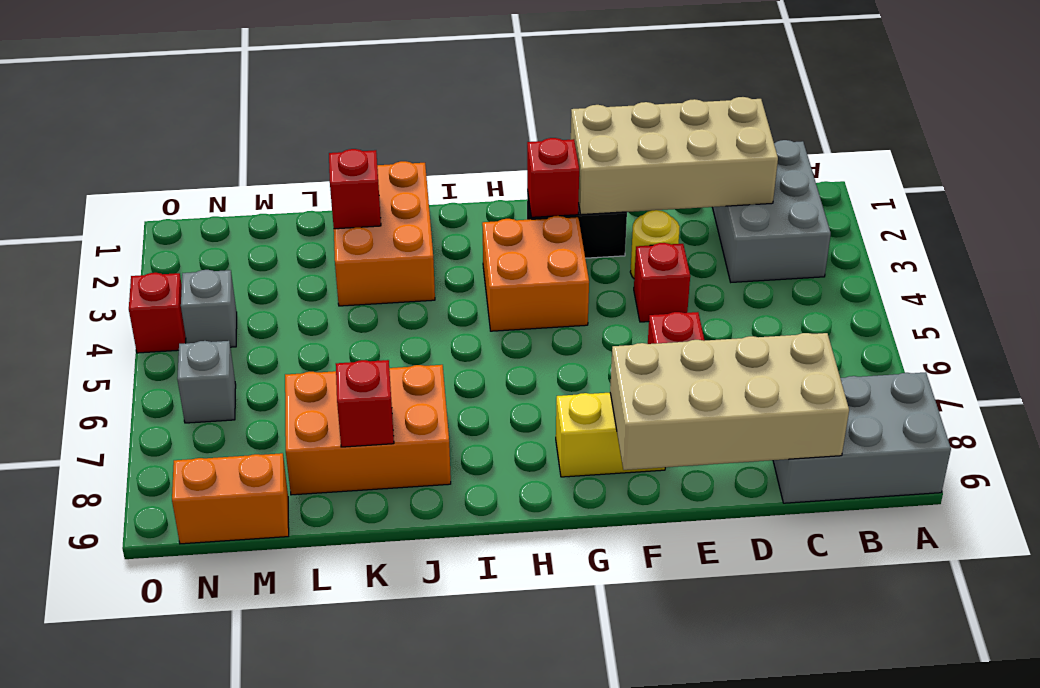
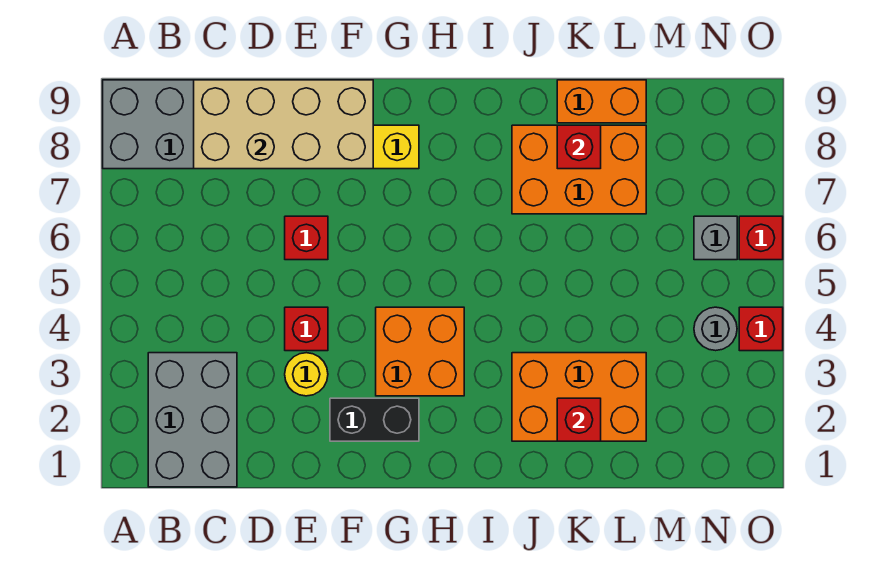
tan 2x4 brick [571,97,778,215] -> none
red 1x1 brick [527,138,579,217] -> red 1x1 brick moved to [739,216,783,260]
orange 2x3 brick [334,161,435,306] -> orange 2x3 brick turned to [512,353,646,441]
orange 1x2 brick [172,453,289,544] -> orange 1x2 brick moved to [557,80,646,123]
grey 1x1 brick [181,270,237,347] -> grey 1x1 round brick [694,307,737,351]

